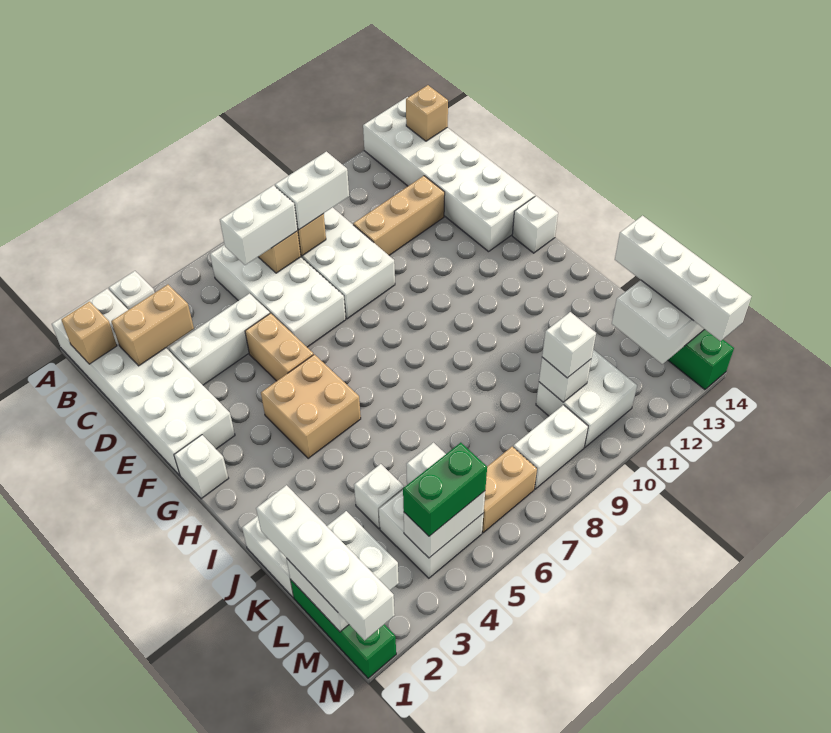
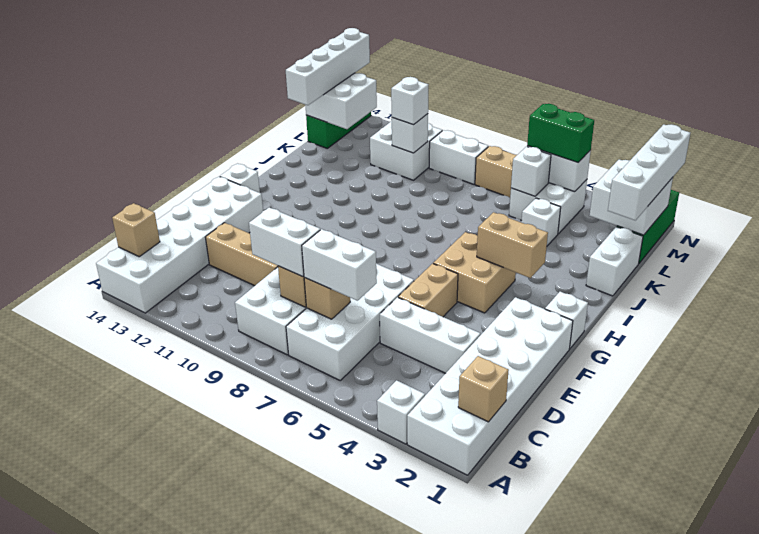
tan 1x2 brick [111,285,194,366] -> tan 1x2 brick moved to [477,212,548,278]

